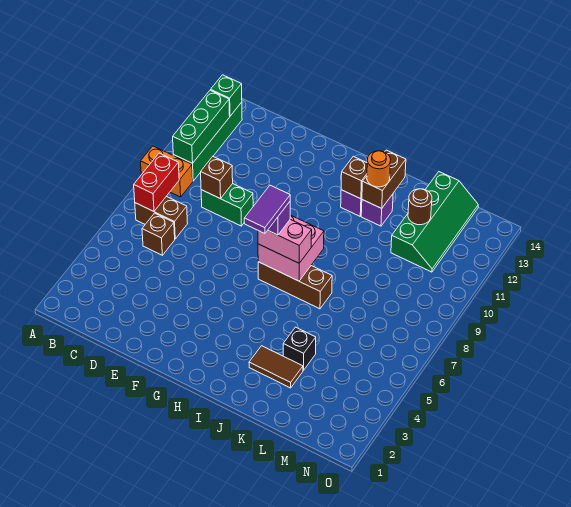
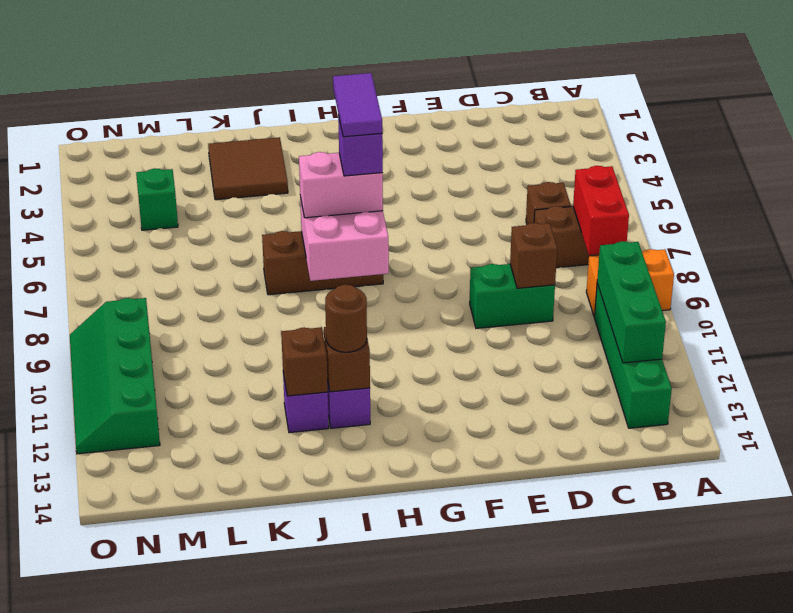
green 1x1 brick [211,75,242,116] -> green 1x1 brick moved to [136,168,178,230]
brown 1x2 tile [249,346,303,388] -> brown 2x2 tile [208,137,288,200]
brown 1x2 brick [362,150,406,208] -> brown 1x1 brick [281,327,328,396]
orange 1x1 round brick [367,151,391,187] -> none
black 1x1 brick [283,327,316,370] -> none
green 2x4 slope [391,172,478,272] -> green 2x4 slope moved to [70,298,160,454]
brown 1x1 round brick [408,189,432,225] -> brown 1x1 round brick moved to [325,285,367,352]

